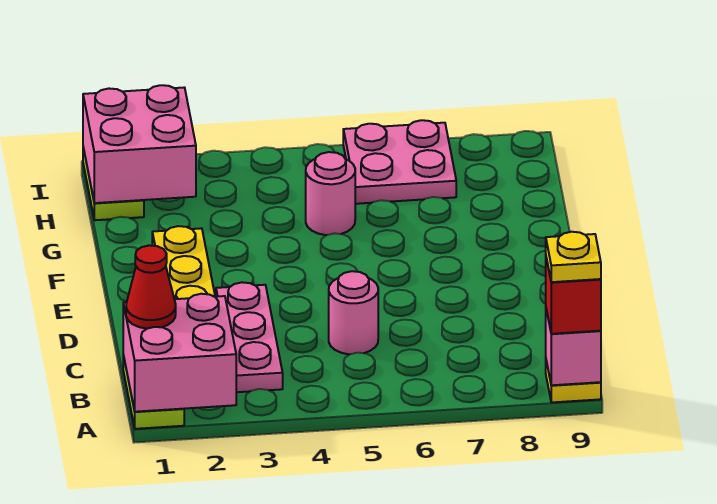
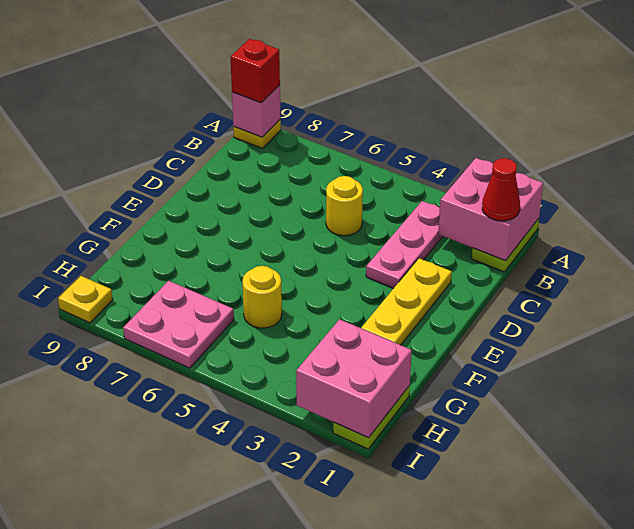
yellow 1x1 plate [546,232,601,282] -> yellow 1x1 plate moved to [58,276,113,323]
pink 1x1 round brick [329,271,378,354] -> yellow 1x1 round brick [326,176,363,236]
pink 1x1 round brick [306,152,355,235] -> yellow 1x1 round brick [243,266,282,328]

